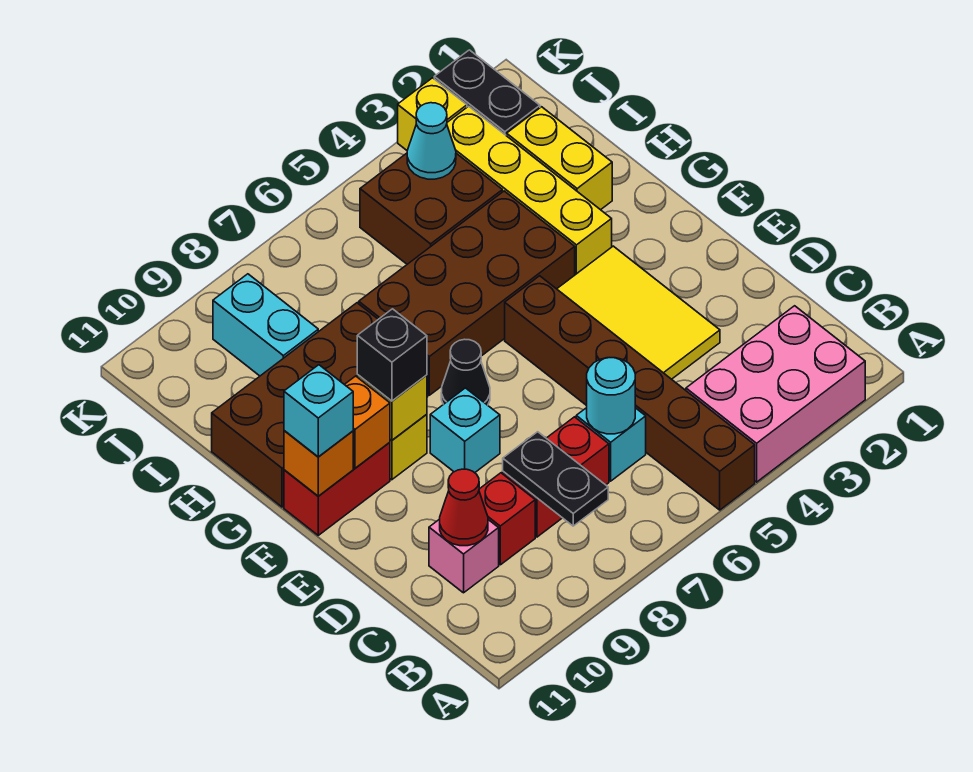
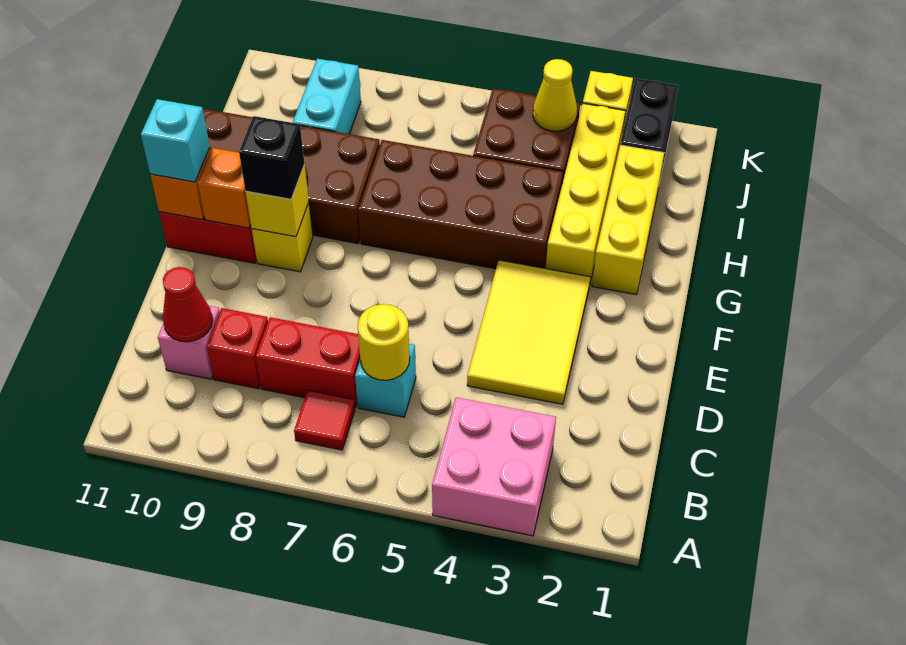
pink 2x3 brick [686,306,865,482] -> pink 2x2 brick [432,397,556,536]
brown 1x6 brick [505,276,755,510] -> none
none -> red 1x1 tile [294,390,355,450]
black 1x2 plate [503,432,608,526] -> none
cyan 1x1 round brick [587,358,635,434] -> yellow 1x1 round brick [358,304,410,380]
cyan 1x1 brick [430,388,500,473] -> none
black 1x1 cone [441,339,490,405] -> none
yellow 1x2 brick [507,107,612,210] -> yellow 1x3 brick [592,145,664,295]
cyan 1x1 cone [407,103,456,179] -> yellow 1x1 cone [533,59,577,131]

